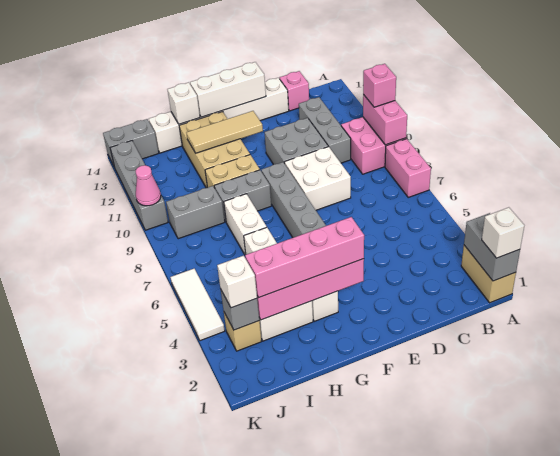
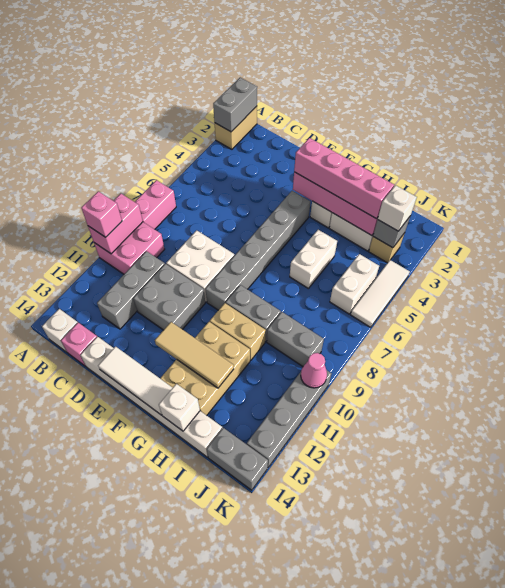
white 1x1 brick [482,207,524,258] -> white 1x1 brick moved to [42,309,78,352]
white 1x3 brick [190,62,266,117] -> white 1x3 tile [98,347,172,415]
white 1x2 brick [224,194,266,255] -> white 1x2 brick moved to [330,254,379,314]

